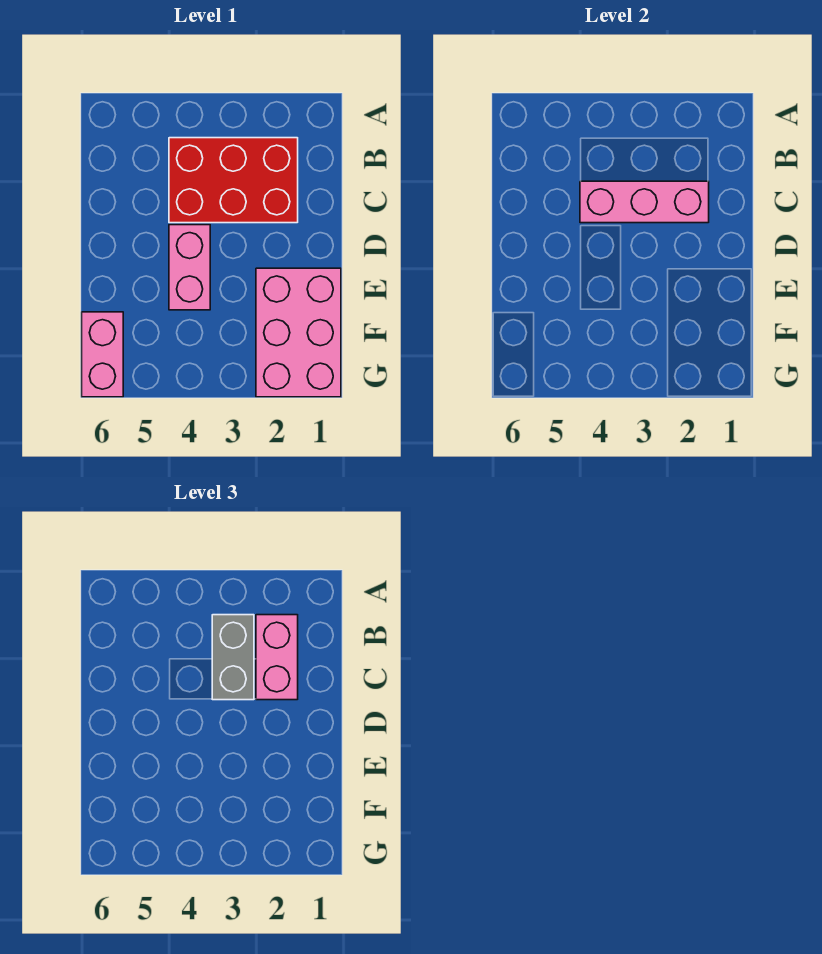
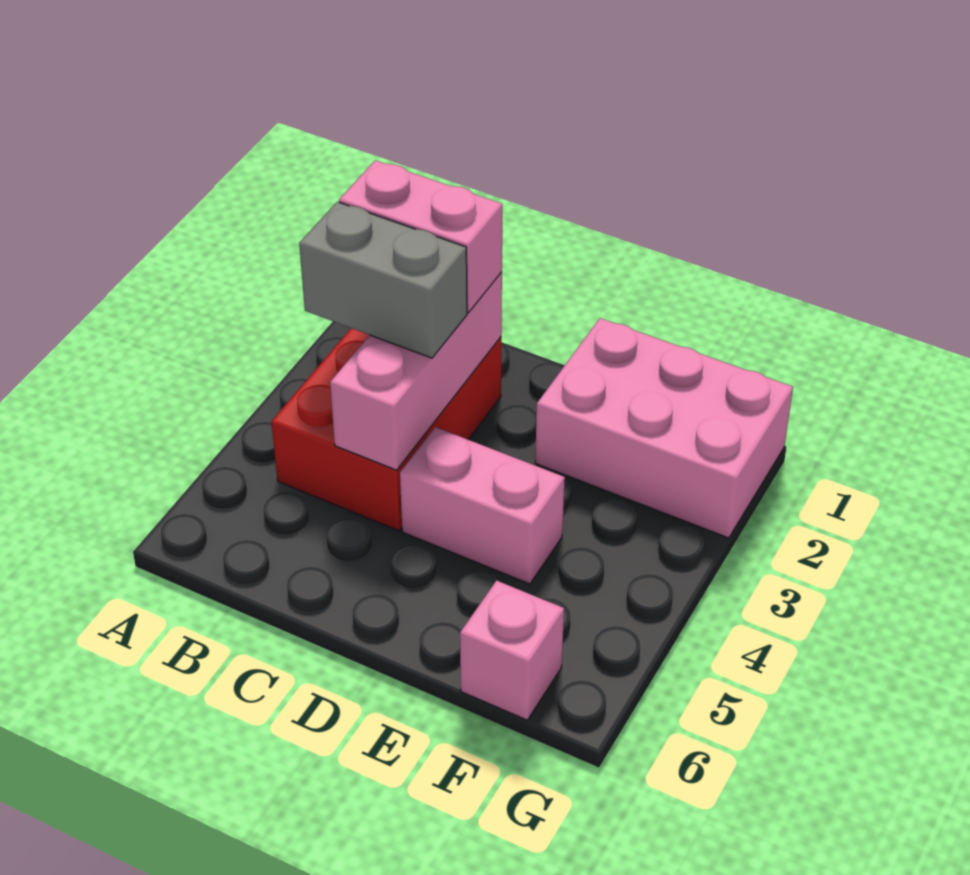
pink 1x2 brick [82,312,123,397] -> pink 1x1 brick [460,581,564,720]

